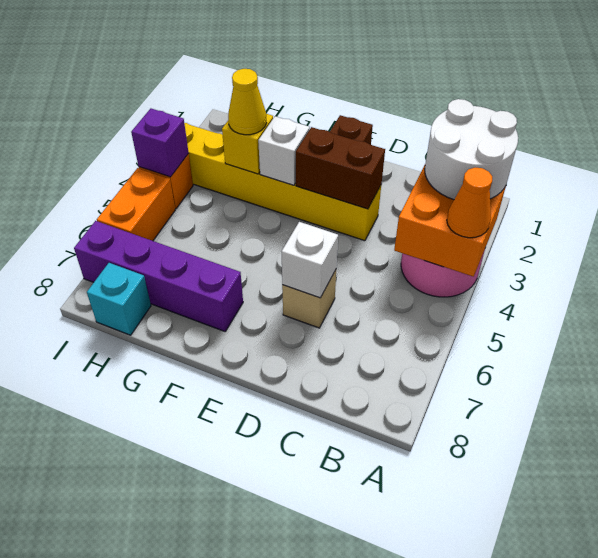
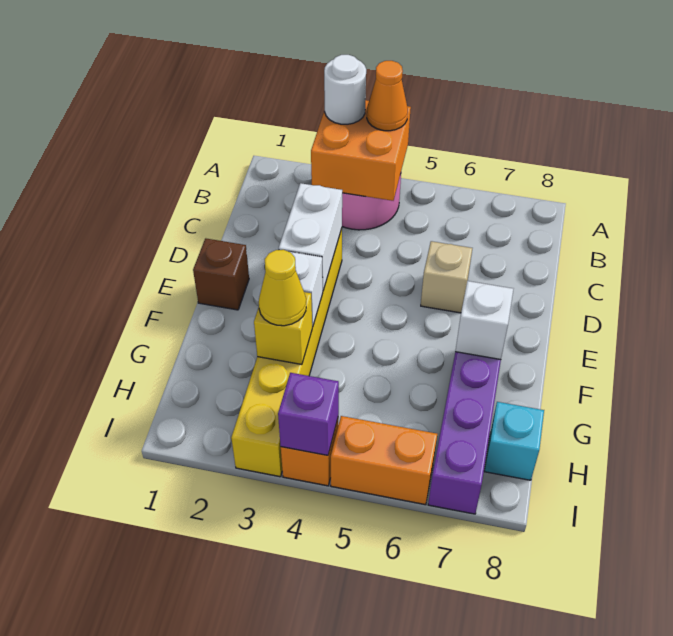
white 2x2 round brick [425,99,518,200] -> white 1x1 round brick [324,55,366,124]
brown 1x2 brick [296,127,385,209] -> white 1x2 brick [279,183,342,290]
white 1x1 brick [282,222,338,298] -> white 1x1 brick moved to [455,281,513,360]

